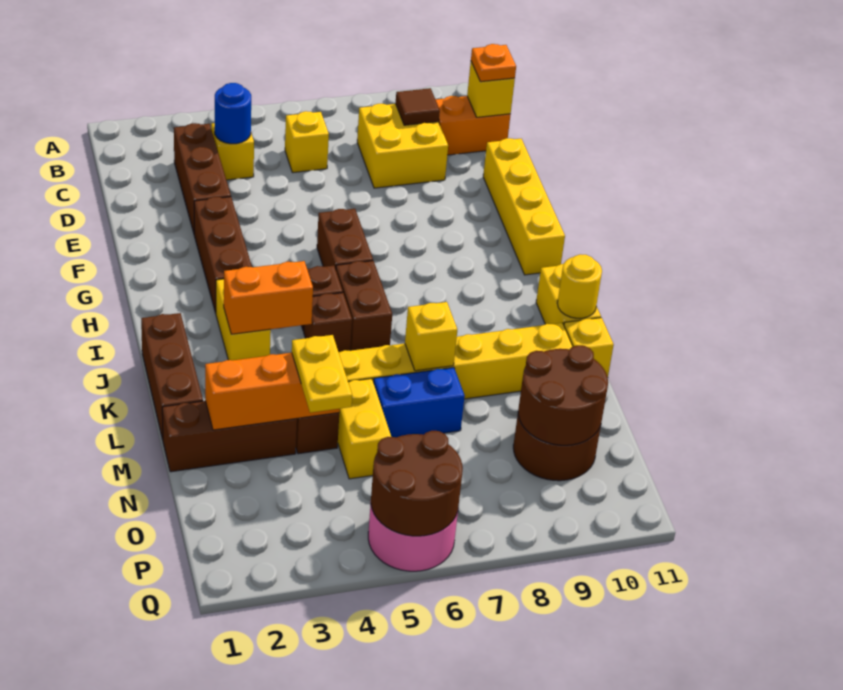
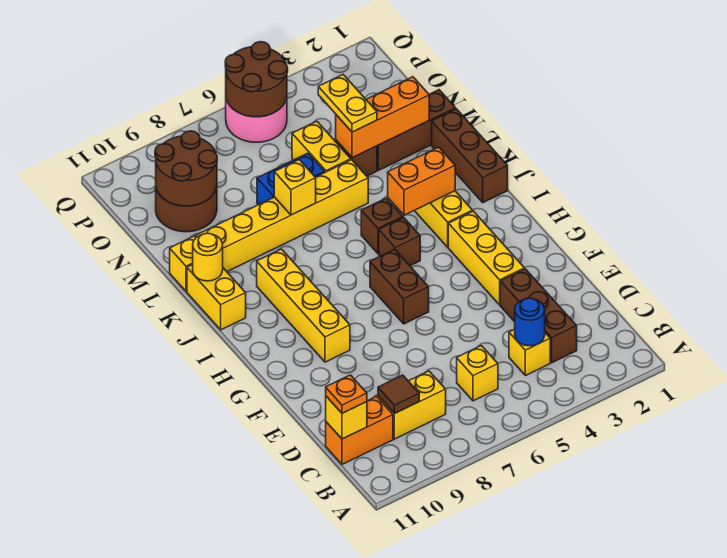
yellow 2x2 brick [357,104,448,188] -> yellow 1x2 brick [378,371,446,439]
yellow 1x4 brick [483,138,565,275] -> yellow 1x4 brick moved to [257,249,350,362]
brown 1x3 brick [194,197,252,313] -> yellow 1x3 brick [448,211,525,305]
brown 1x2 brick [336,261,392,351] -> none

